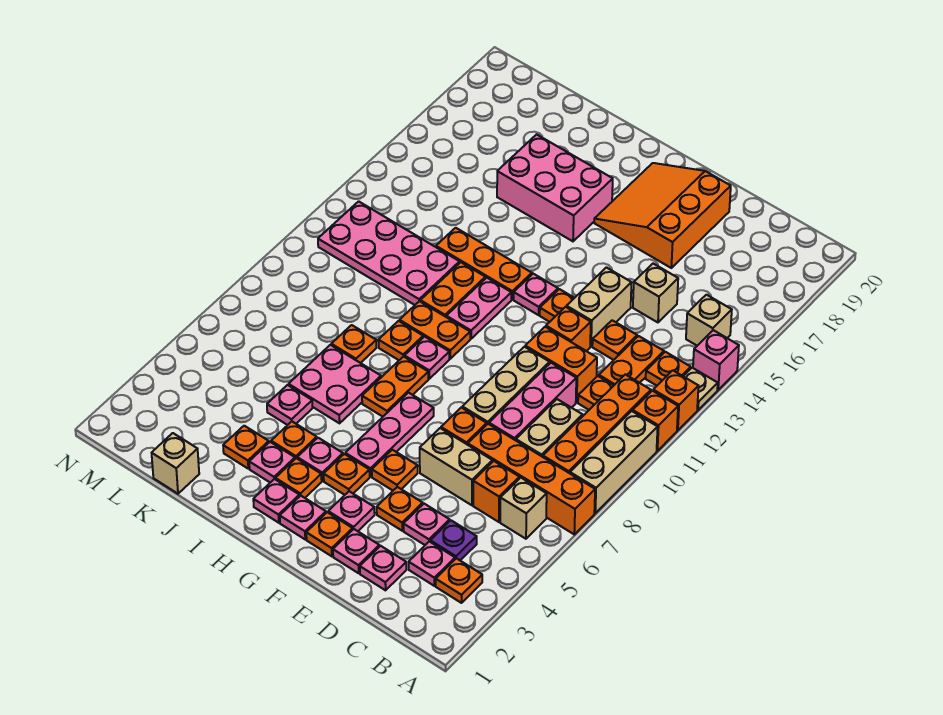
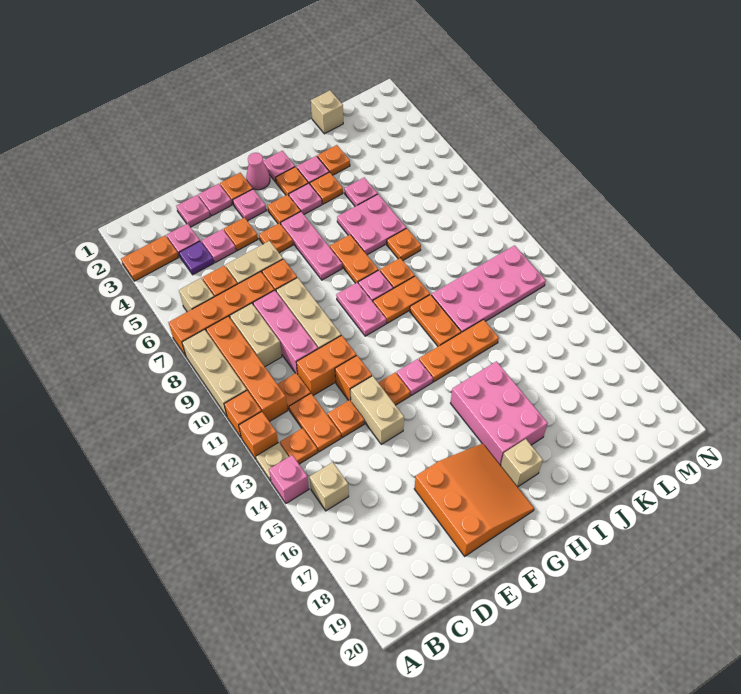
orange 1x1 plate [436,558,482,603] -> orange 1x2 plate [121,236,179,281]
tan 1x1 brick [633,264,678,322] -> tan 1x1 brick moved to [501,439,543,487]
pink 1x1 plate [280,496,326,539] -> pink 1x1 cone [246,153,270,190]
pink 1x2 plate [446,278,511,339] -> pink 1x2 plate moved to [336,283,386,336]
pink 2x3 brick [497,135,613,241] -> pink 2x3 brick turned to [451,361,548,465]

